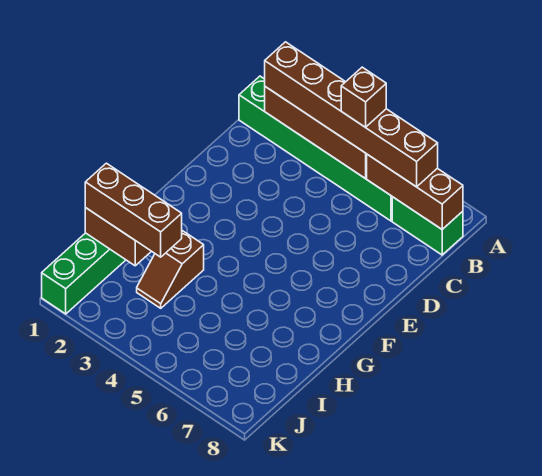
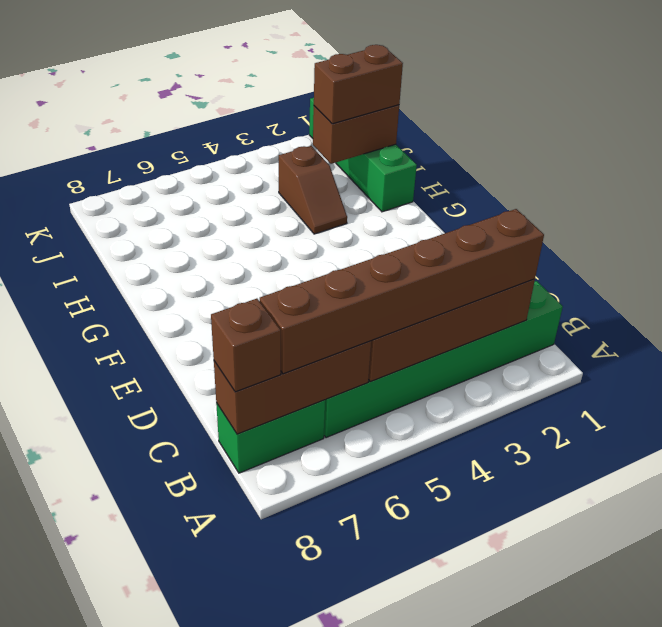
brown 1x1 brick [341,67,386,127] -> brown 1x1 brick moved to [211,299,281,392]
brown 1x2 slope [137,231,204,308] -> brown 1x2 slope turned to [279,146,347,234]
brown 1x3 brick [85,163,182,257] -> brown 1x2 brick [314,45,403,124]

